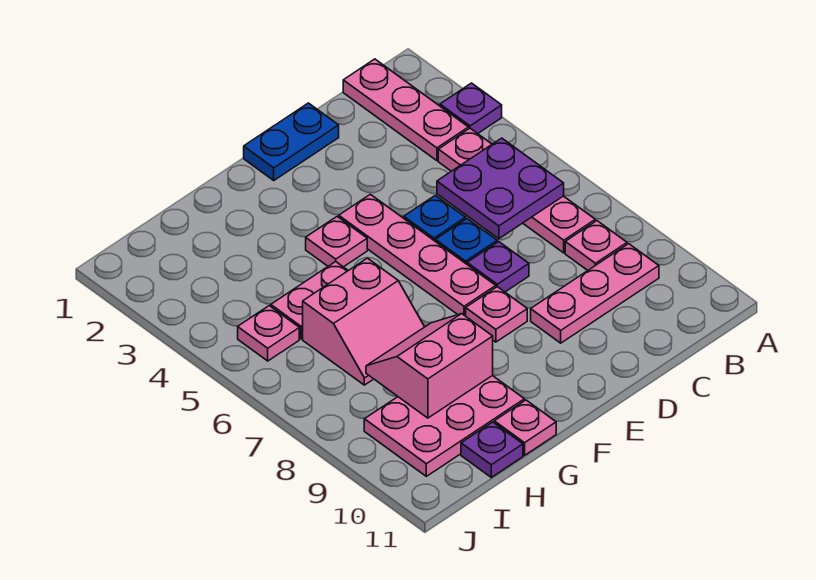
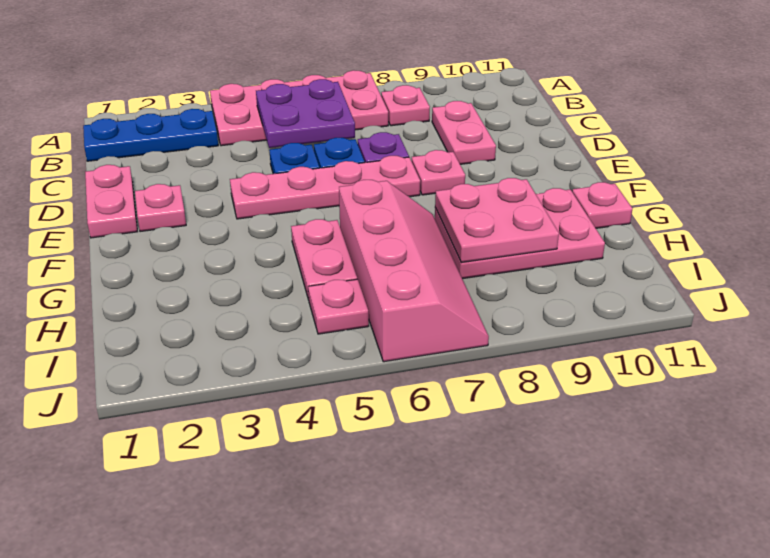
purple 1x1 plate [440,83,502,134] -> none
pink 1x3 plate [343,59,469,161] -> blue 1x3 plate [83,109,218,161]
pink 1x4 plate [438,128,595,253] -> pink 2x4 plate [210,70,388,146]
pink 1x3 plate [531,244,659,343] -> pink 1x2 plate [432,101,496,164]
blue 1x2 plate [244,103,339,180] -> pink 1x2 plate [85,165,137,238]
pink 1x1 plate [306,217,367,267] -> pink 1x1 plate moved to [135,184,186,232]
pink 2x2 slope [303,258,424,385] -> pink 2x4 slope [339,180,489,362]
pink 2x2 slope [366,314,493,418] -> pink 2x2 plate [435,178,559,263]
pink 2x3 plate [364,375,524,476] -> pink 2x3 plate turned to [435,188,605,279]
purple 1x1 plate [461,422,523,477] -> none

